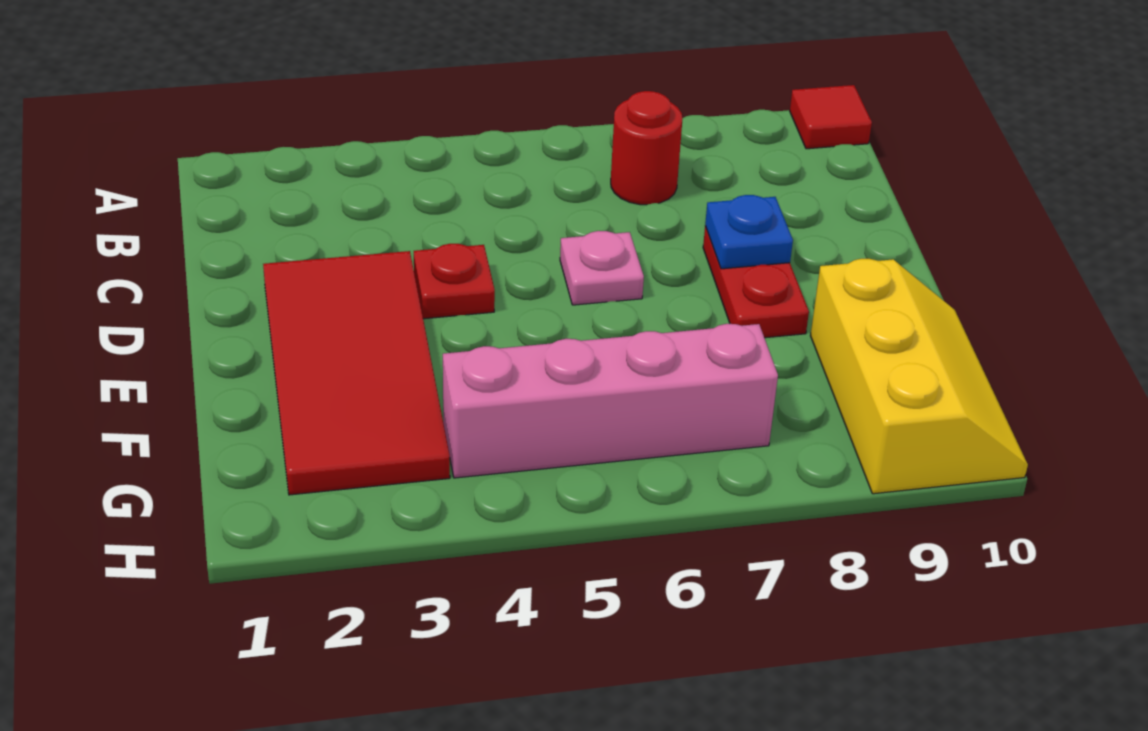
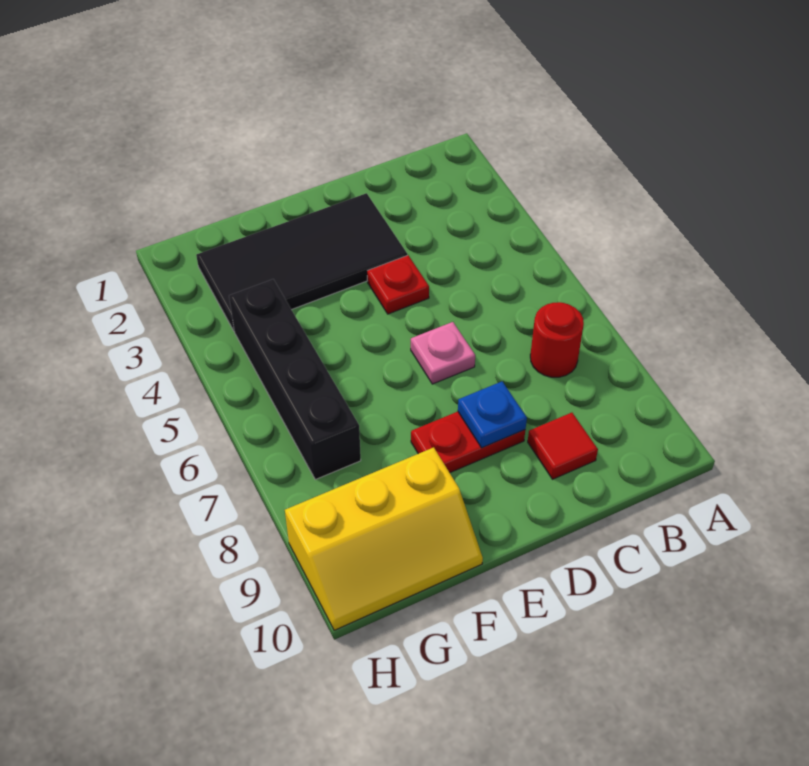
red 1x1 tile [790,85,872,149] -> red 1x1 tile moved to [528,413,598,479]
red 2x4 tile [263,251,450,495] -> black 2x4 tile [196,193,407,331]
pink 1x4 brick [443,324,778,478] -> black 1x4 brick [229,279,361,479]

